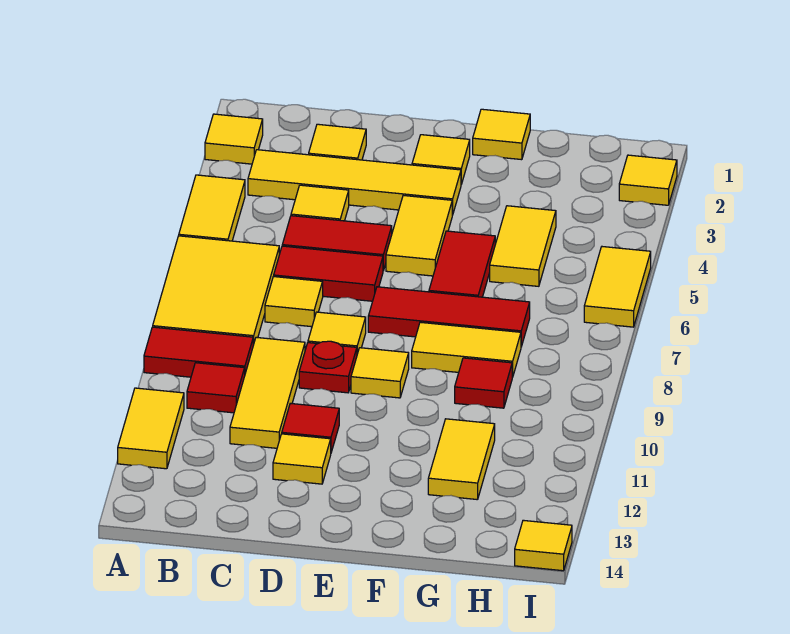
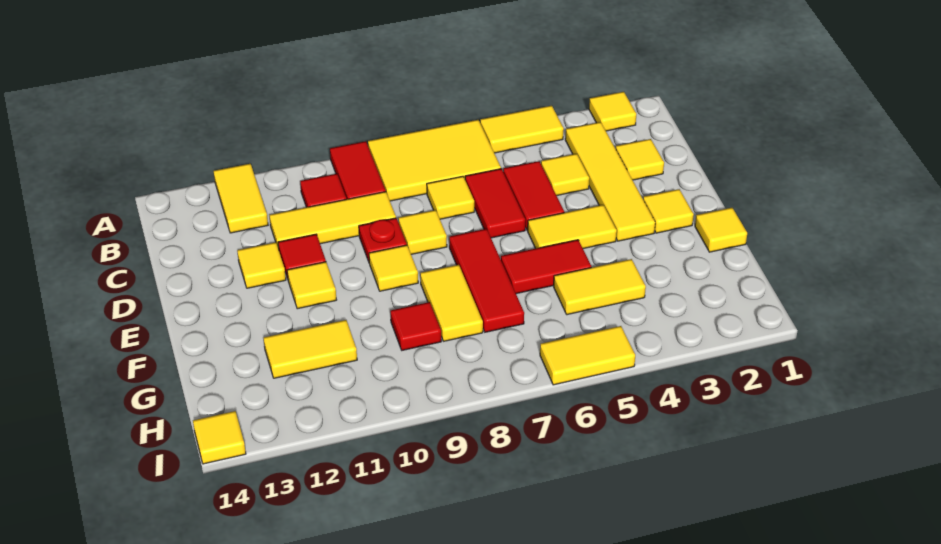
yellow 1x2 tile [118,388,184,469] -> yellow 1x2 tile turned to [214,164,268,233]
yellow 1x1 tile [619,155,677,205] -> yellow 1x1 tile moved to [287,262,336,309]

